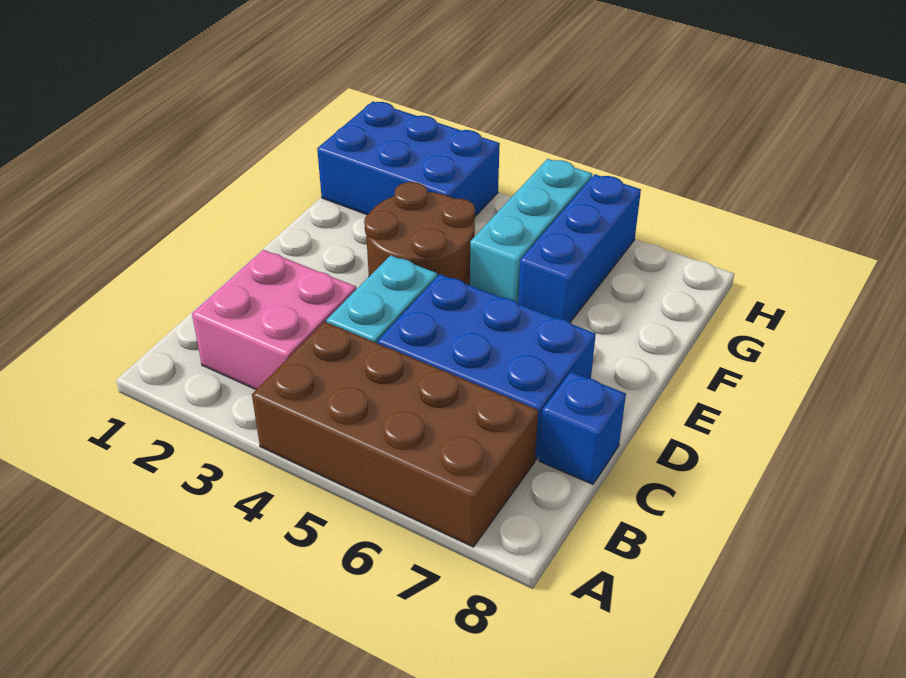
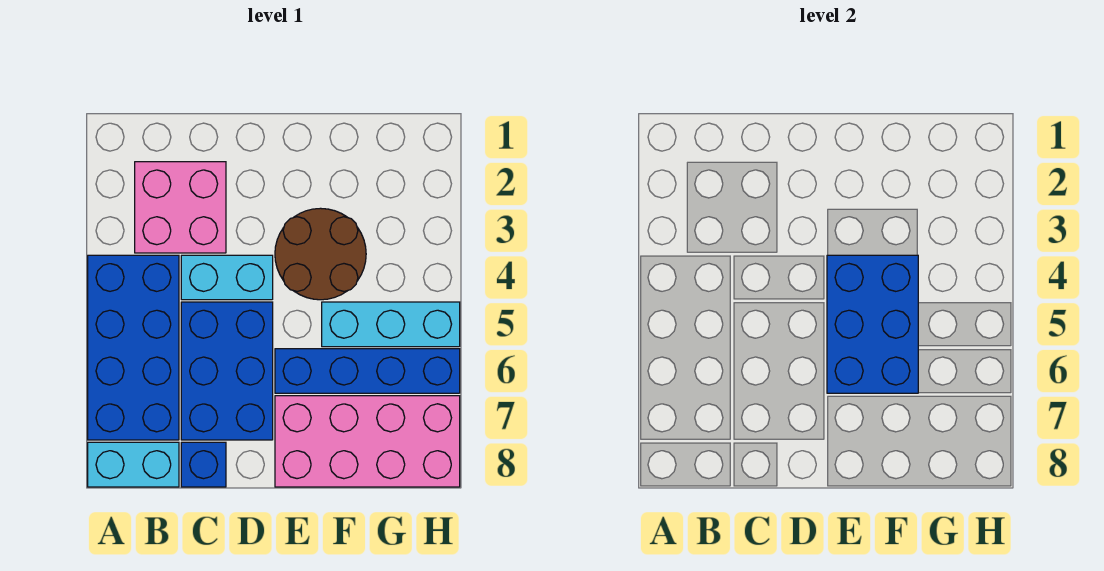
brown 2x4 brick [252,322,538,547] -> blue 2x4 brick [88,255,179,440]
none -> cyan 1x2 brick [88,442,179,487]
none -> pink 2x4 brick [275,396,460,487]
blue 1x3 brick [518,174,641,322] -> blue 1x4 brick [275,349,460,393]
blue 2x3 brick [317,102,500,216] -> blue 2x3 brick moved to [827,255,918,393]

